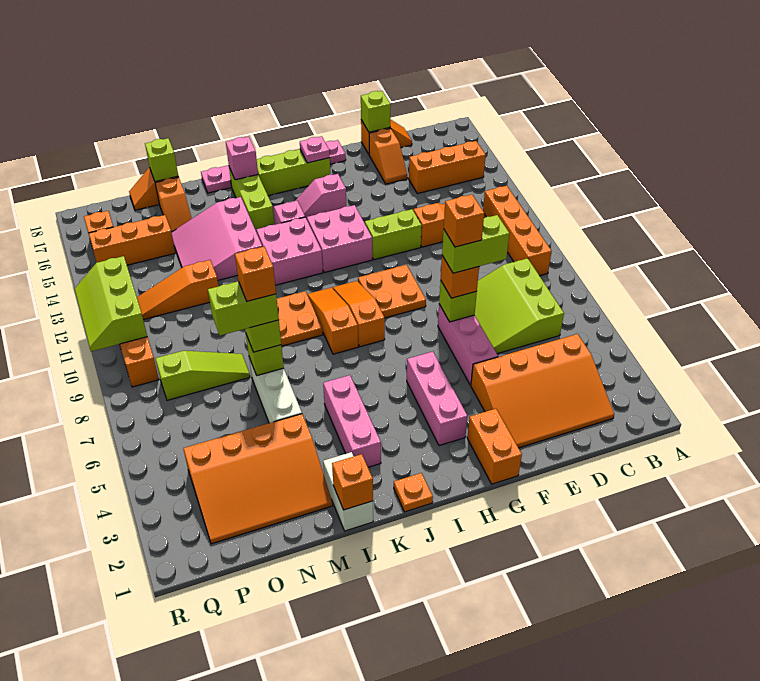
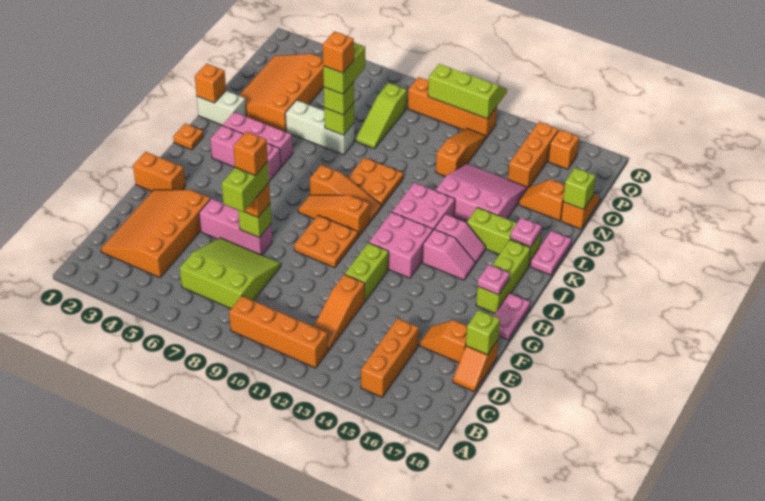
pink 1x3 brick [407,352,467,446] -> pink 1x3 brick moved to [210,125,281,181]
pink 1x2 slope [295,174,346,219] -> pink 1x2 slope turned to [423,229,475,280]
orange 1x3 slope [333,281,385,347] -> orange 1x3 slope turned to [298,195,370,237]
pink 1x1 brick [226,137,258,180] -> pink 1x1 plate [510,218,542,247]

